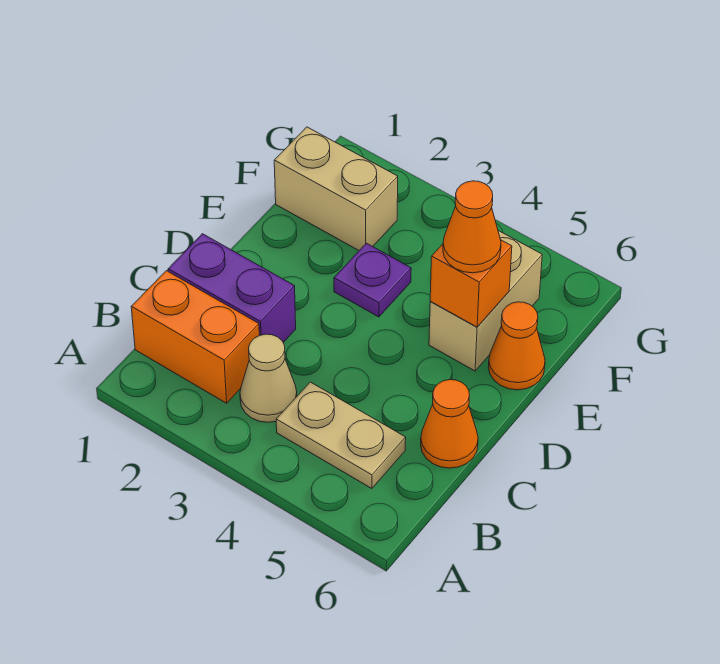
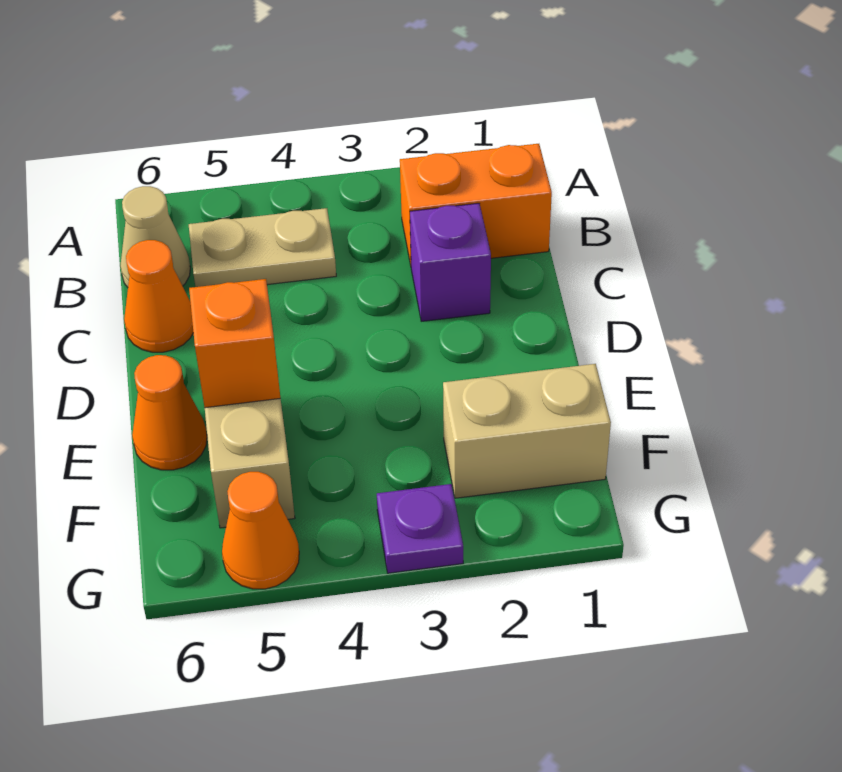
tan 1x1 cone [240,334,297,422] -> tan 1x1 cone moved to [120,186,190,287]
purple 1x2 brick [168,234,296,342] -> purple 1x1 brick [410,203,491,321]
purple 1x1 plate [334,243,411,317] -> purple 1x1 plate moved to [377,484,463,573]
orange 1x1 cone [443,181,501,273] -> orange 1x1 cone moved to [222,472,299,589]

